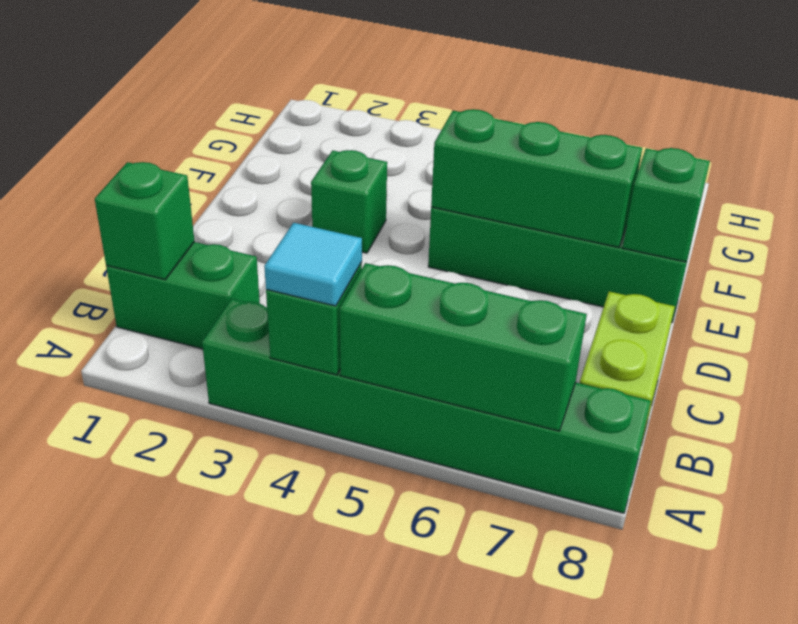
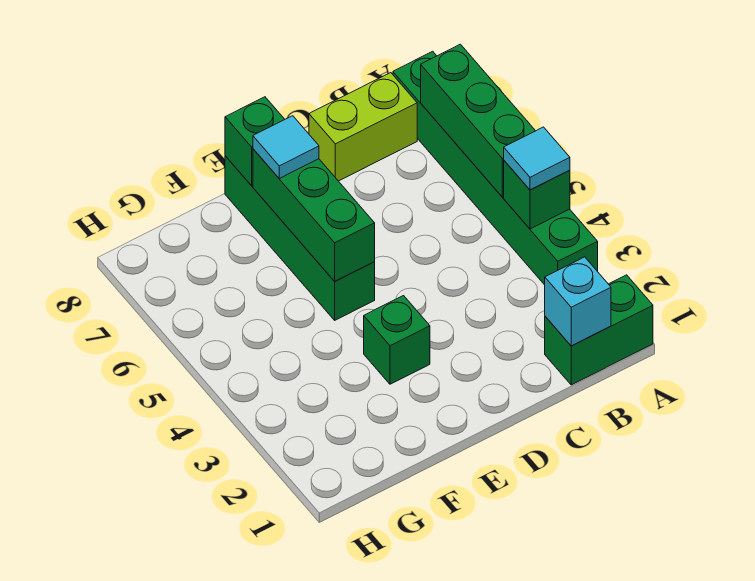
green 1x2 brick [106,242,260,349] -> green 1x2 brick turned to [545,275,653,385]
green 1x1 brick [95,162,194,279] -> cyan 1x1 brick [545,257,611,346]
none -> cyan 1x1 tile [253,116,319,178]

